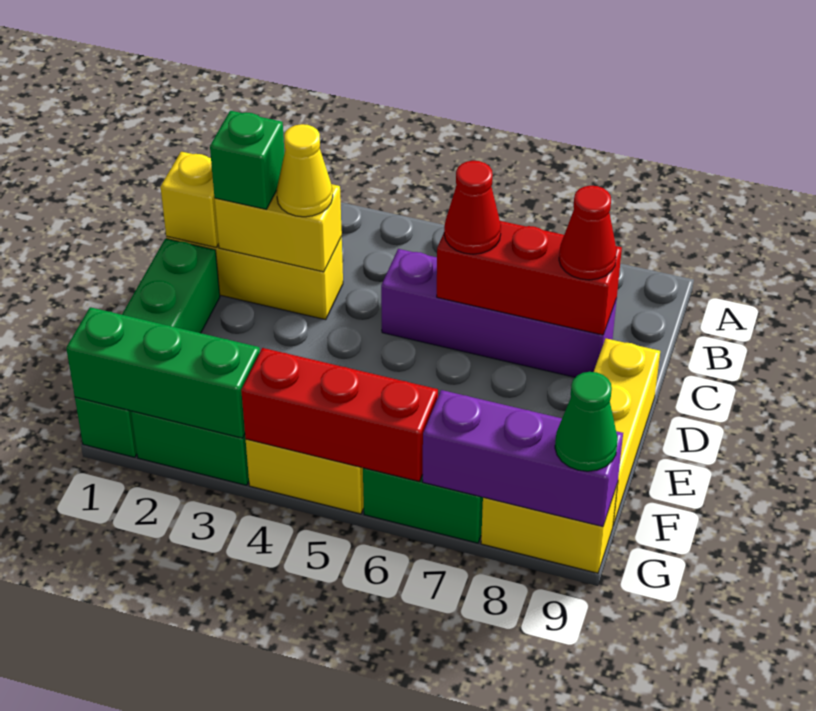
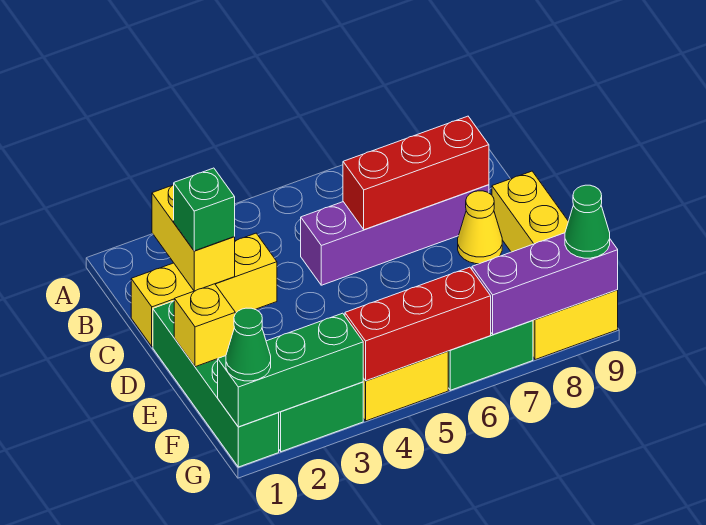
yellow 1x1 brick [161,152,219,247] -> yellow 1x1 brick moved to [174,284,235,367]
yellow 1x2 brick [215,184,342,272] -> yellow 1x2 brick turned to [152,185,235,291]
yellow 1x1 cone [277,124,333,217] -> yellow 1x1 cone moved to [458,191,502,264]
red 1x1 cone [444,161,501,254] -> none
red 1x1 cone [559,186,617,280] -> none
none -> green 1x1 cone [226,308,271,381]

